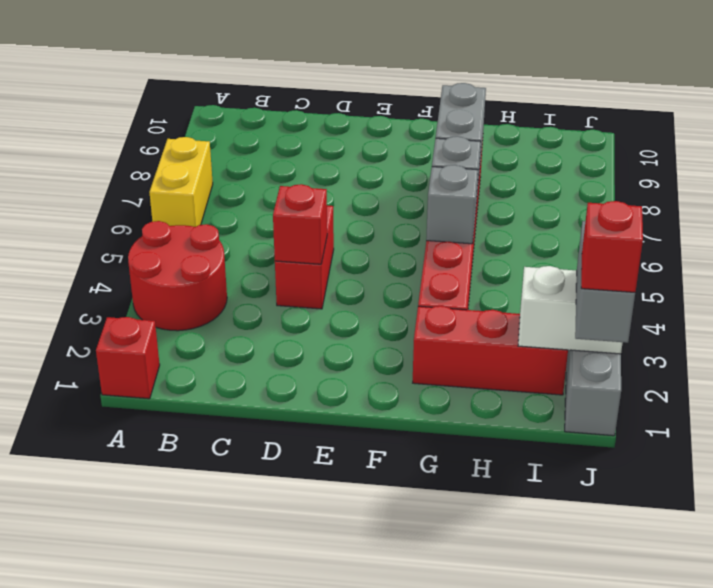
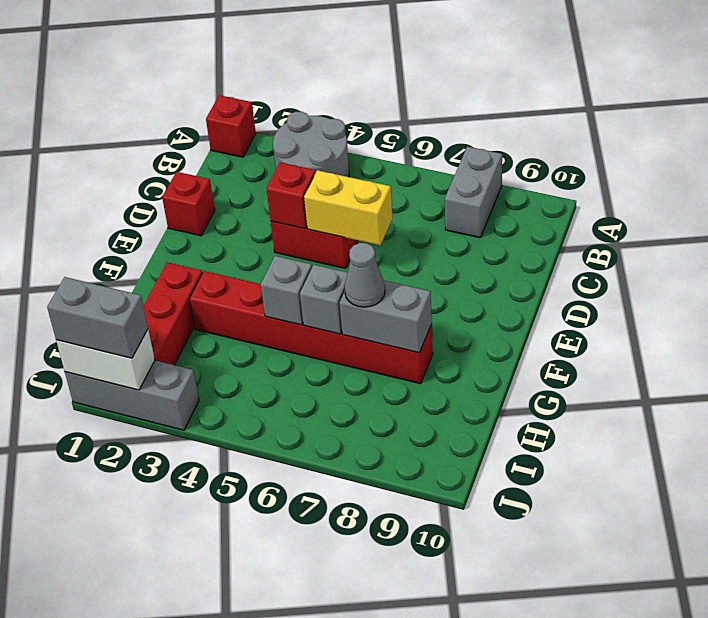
red 2x2 round brick [128,221,227,331] -> grey 2x2 round brick [273,112,349,177]
yellow 1x2 brick [149,137,213,227] -> yellow 1x2 brick moved to [304,170,393,245]
none -> grey 1x2 brick [445,147,502,238]
none -> grey 1x1 cone [345,243,385,307]
white 1x2 brick [518,266,623,354] -> white 1x2 brick turned to [56,330,155,390]
red 1x1 brick [581,201,643,292] -> red 1x1 brick moved to [162,172,215,236]

